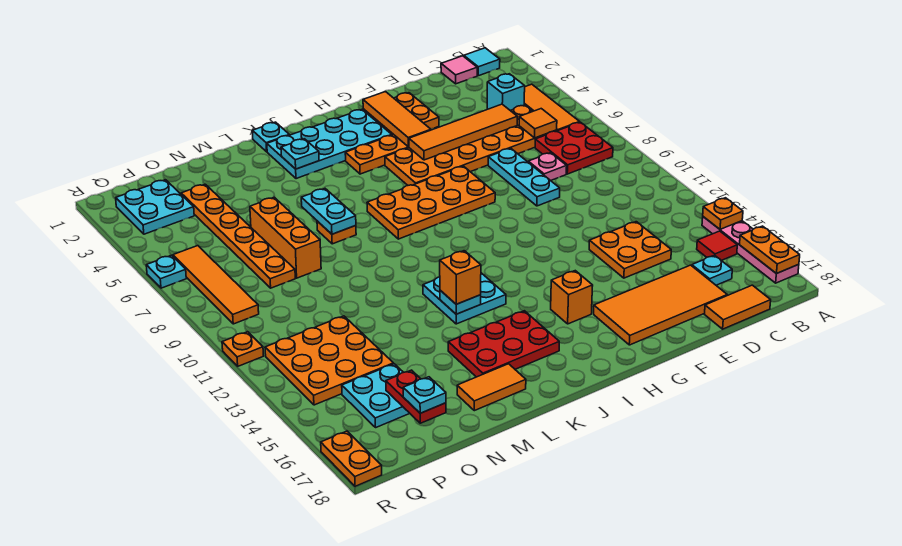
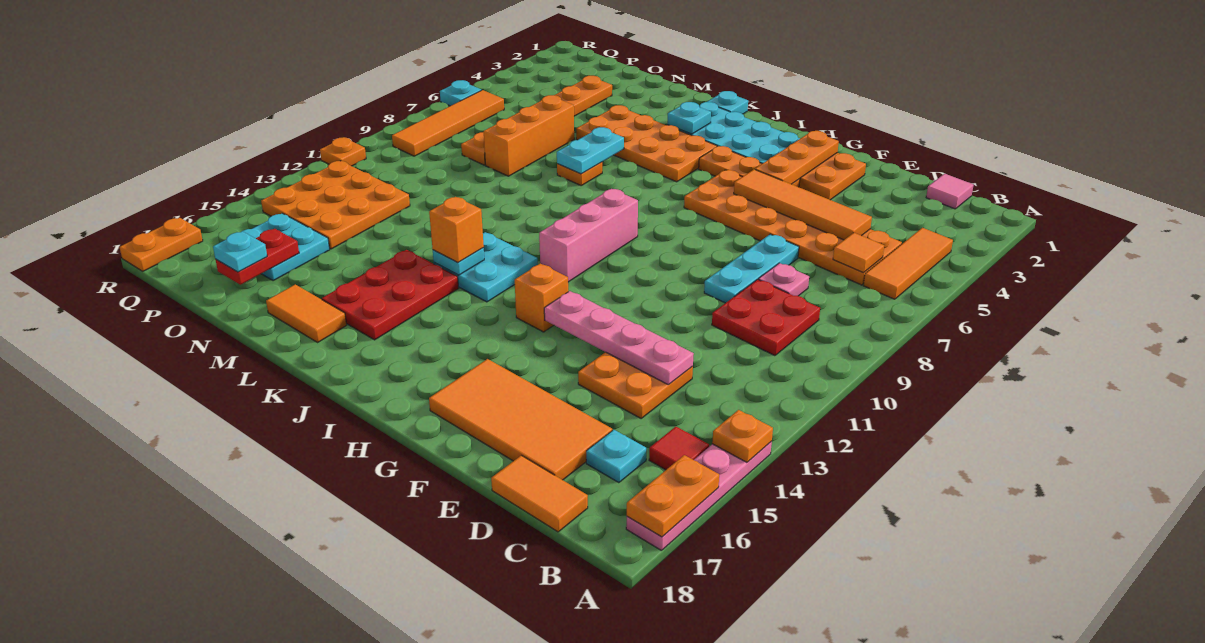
cyan 1x1 tile [464,48,500,76] -> none
red 2x2 plate [535,122,613,174] -> red 2x2 plate moved to [712,280,820,356]
cyan 1x1 brick [487,74,525,111] -> none
none -> pink 1x4 plate [544,291,694,384]
orange 1x3 tile [363,92,431,147] -> orange 1x3 plate [755,131,839,184]
orange 2x4 plate [367,166,495,239] -> orange 2x4 plate moved to [576,105,717,182]
orange 1x1 brick [551,271,593,324] -> orange 1x1 brick moved to [515,264,568,332]
none -> pink 1x3 brick [539,189,638,282]
red 2x3 plate [448,311,559,377] -> red 2x3 plate turned to [322,250,458,340]
cyan 2x2 plate [116,180,194,234] -> none

